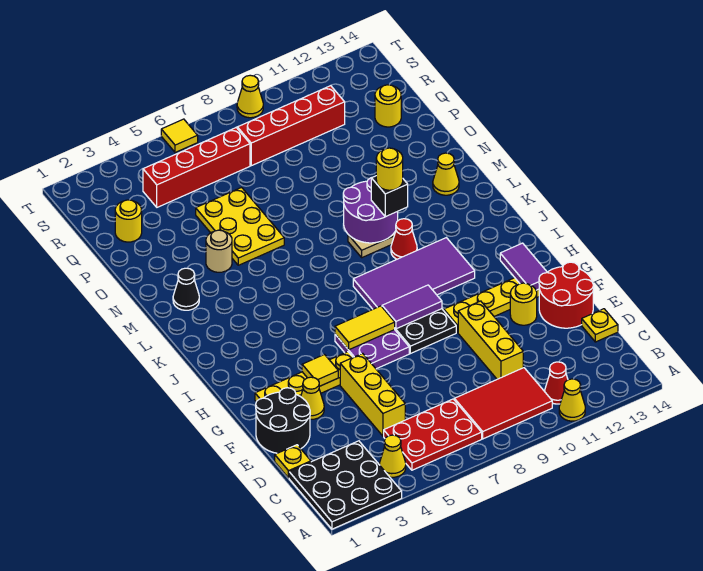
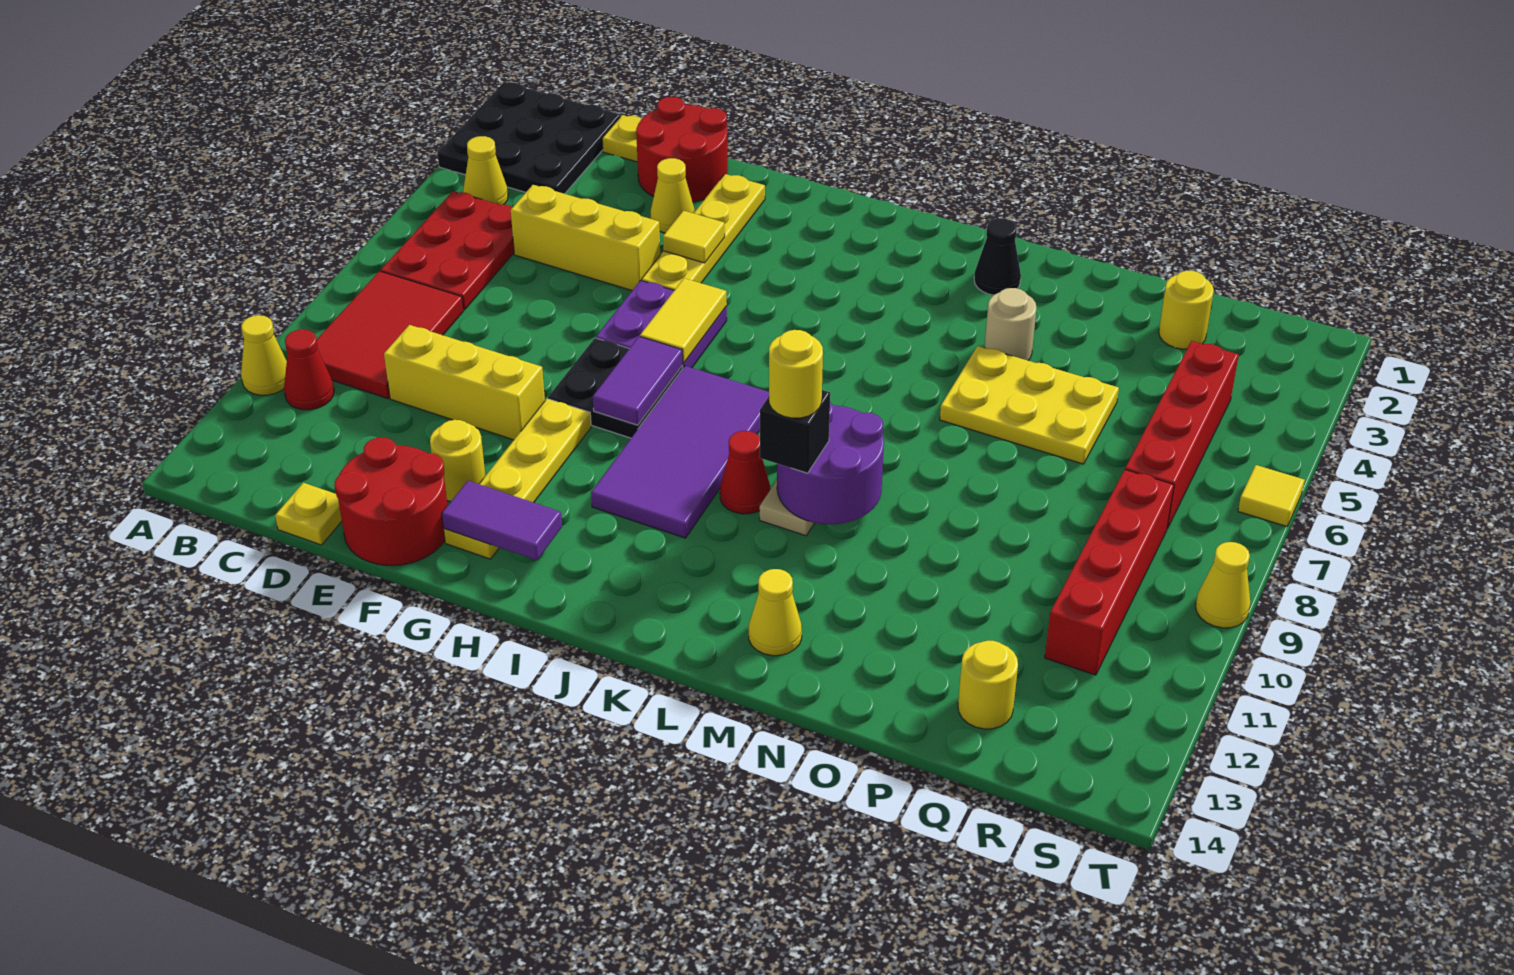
black 2x2 round brick [256,388,310,453] -> red 2x2 round brick [636,97,728,202]

